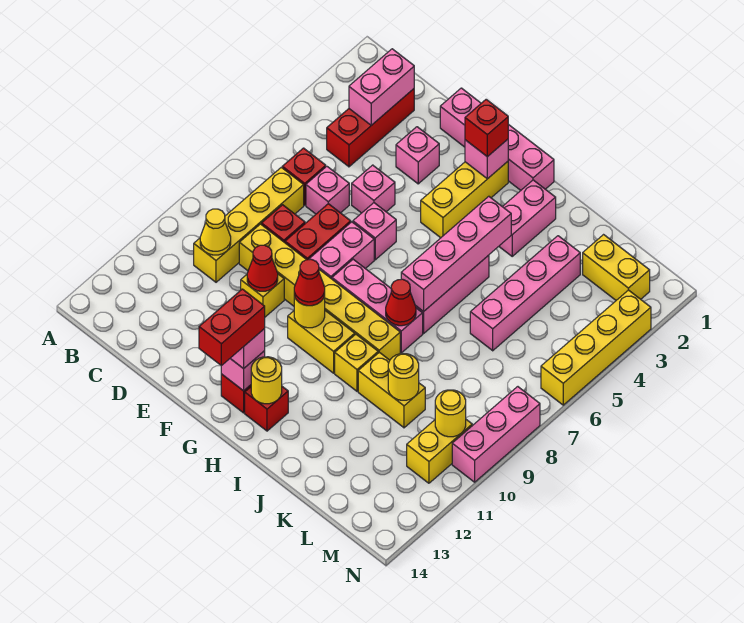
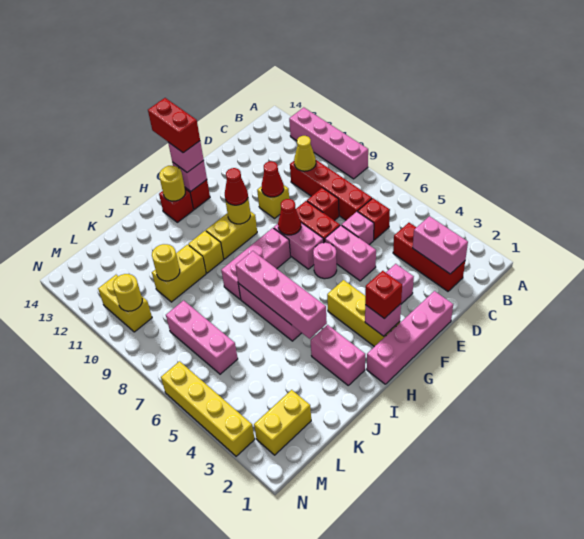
yellow 1x4 brick [194,167,304,282] -> red 1x4 brick [290,160,372,220]
yellow 1x6 brick [239,224,400,360] -> none
pink 1x1 brick [352,165,395,213] -> pink 1x2 brick [325,225,376,281]
pink 1x1 brick [353,203,396,260] -> pink 1x1 round brick [313,243,337,279]
red 1x1 cone [386,279,416,326] -> red 1x1 cone moved to [278,199,301,235]
pink 1x4 brick [470,236,580,351] -> pink 1x4 brick moved to [289,107,368,179]
pink 1x3 brick [452,387,540,482] -> pink 1x3 brick moved to [166,300,238,374]

